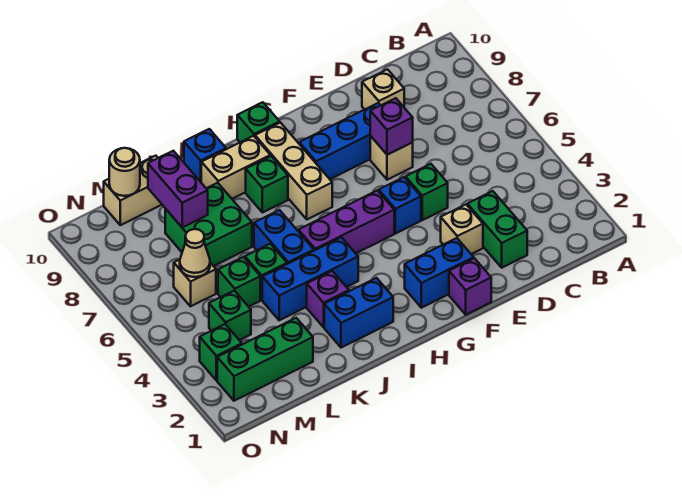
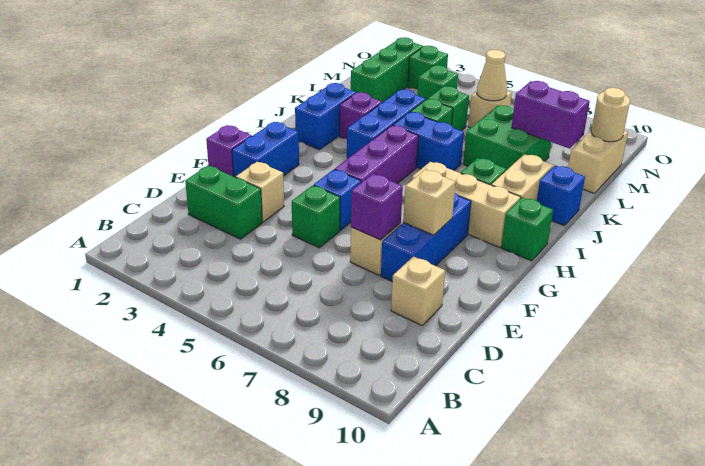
none -> tan 1x1 brick [403,170,456,235]

